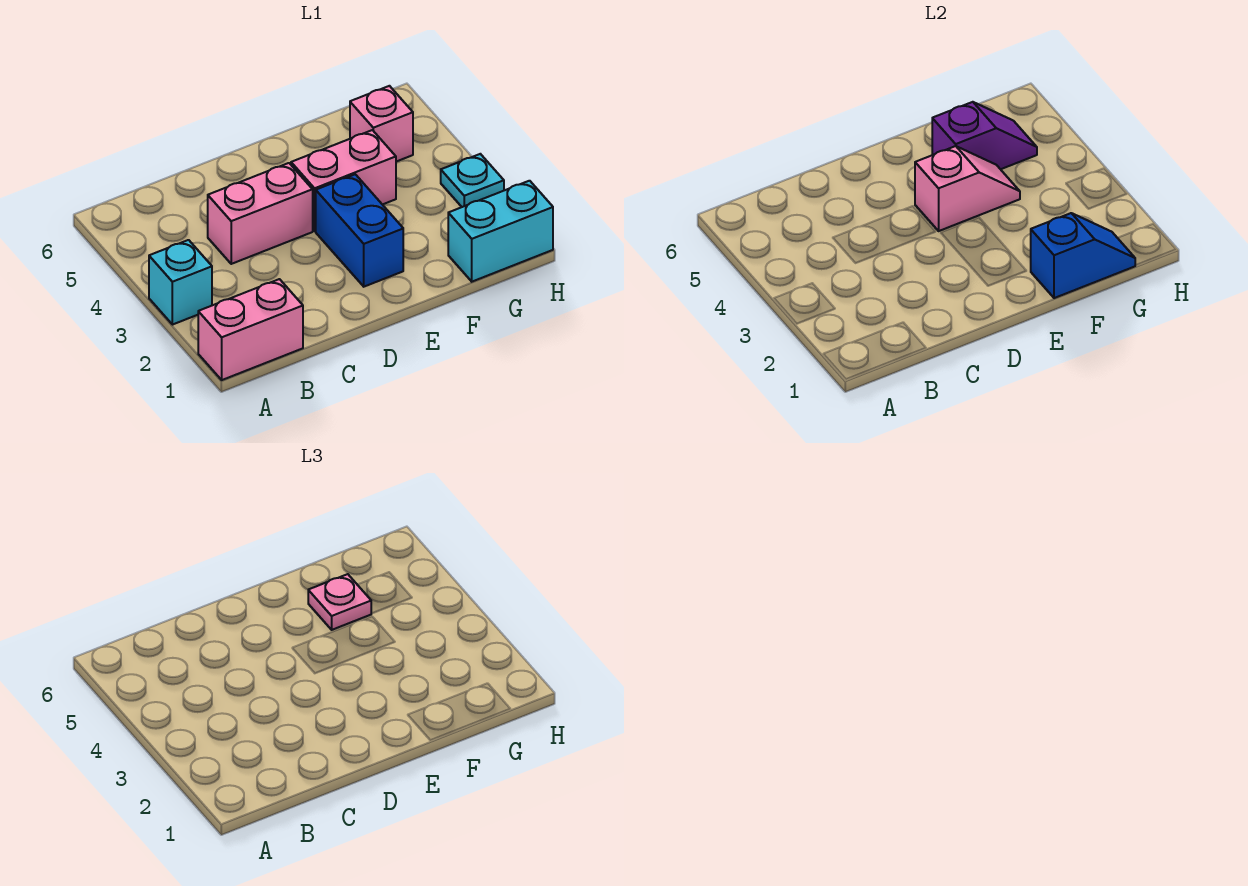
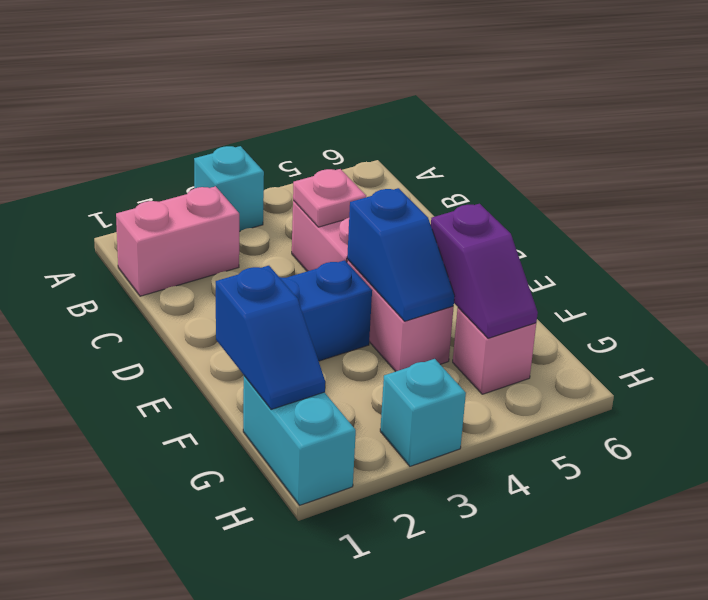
pink 1x2 brick [198,279,303,380] -> pink 1x2 brick turned to [116,186,239,296]
pink 1x2 slope [915,146,1020,231] -> blue 1x2 slope [347,188,455,321]
pink 1x1 plate [308,574,372,630] -> pink 1x1 plate moved to [293,169,366,227]
cyan 1x1 plate [441,154,504,207] -> cyan 1x1 brick [380,359,466,466]

